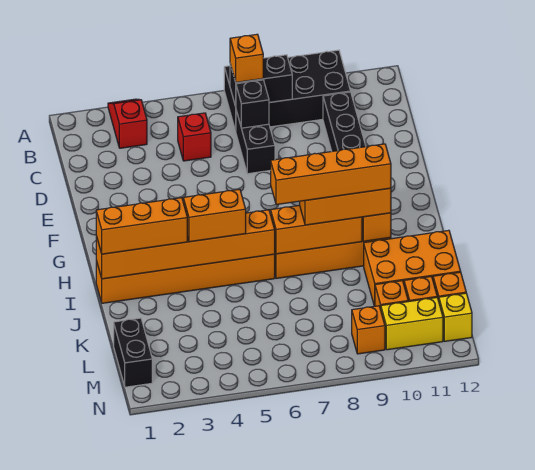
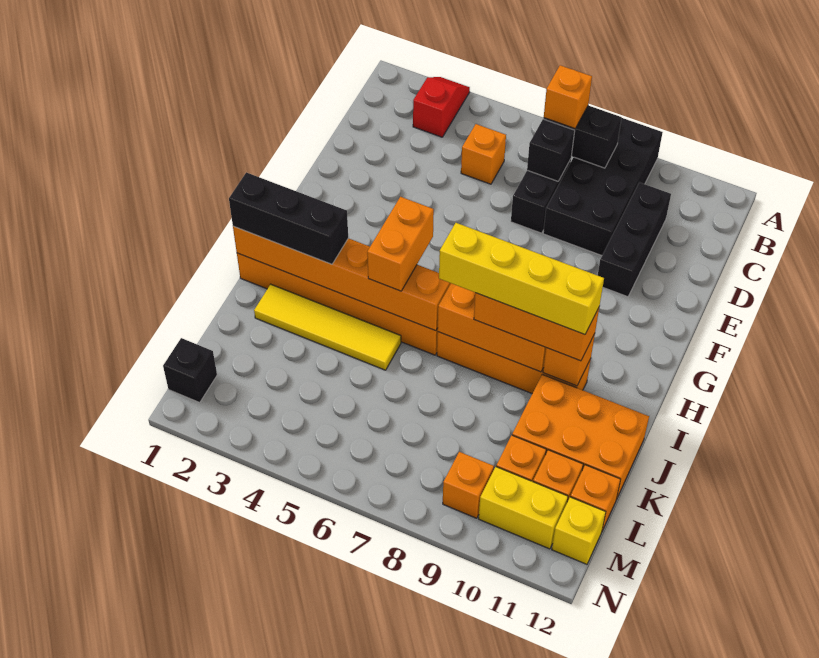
black 2x4 brick [224,50,350,131] -> black 2x4 brick turned to [543,118,663,256]
red 1x1 brick [178,113,211,161] -> orange 1x1 brick [461,124,506,184]
orange 1x3 brick [96,198,187,254] -> black 1x3 brick [229,172,348,264]
orange 1x2 brick [183,189,246,242] -> orange 1x2 brick turned to [367,197,434,291]
orange 1x4 brick [271,144,391,205] -> yellow 1x4 brick [439,223,604,335]
none -> yellow 1x4 tile [254,284,401,370]
black 1x2 brick [114,318,152,387] -> black 1x1 brick [163,338,217,402]

